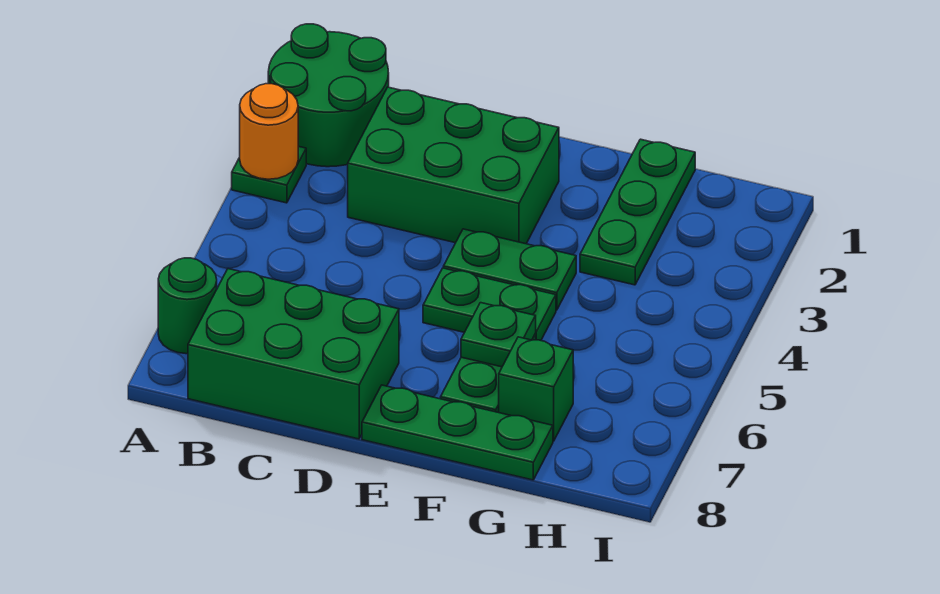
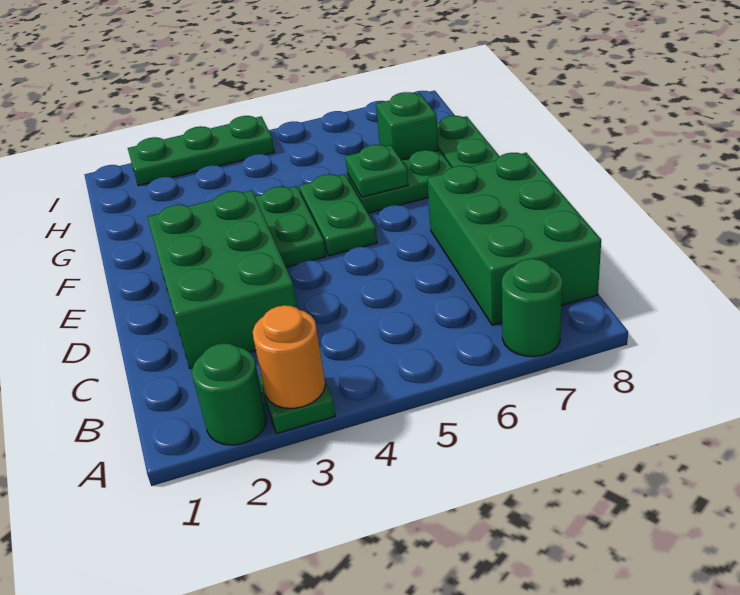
green 2x2 round brick [268,24,389,167] -> green 1x1 round brick [192,343,267,445]
green 1x3 plate [580,139,695,285] -> green 1x3 plate moved to [128,116,274,186]

